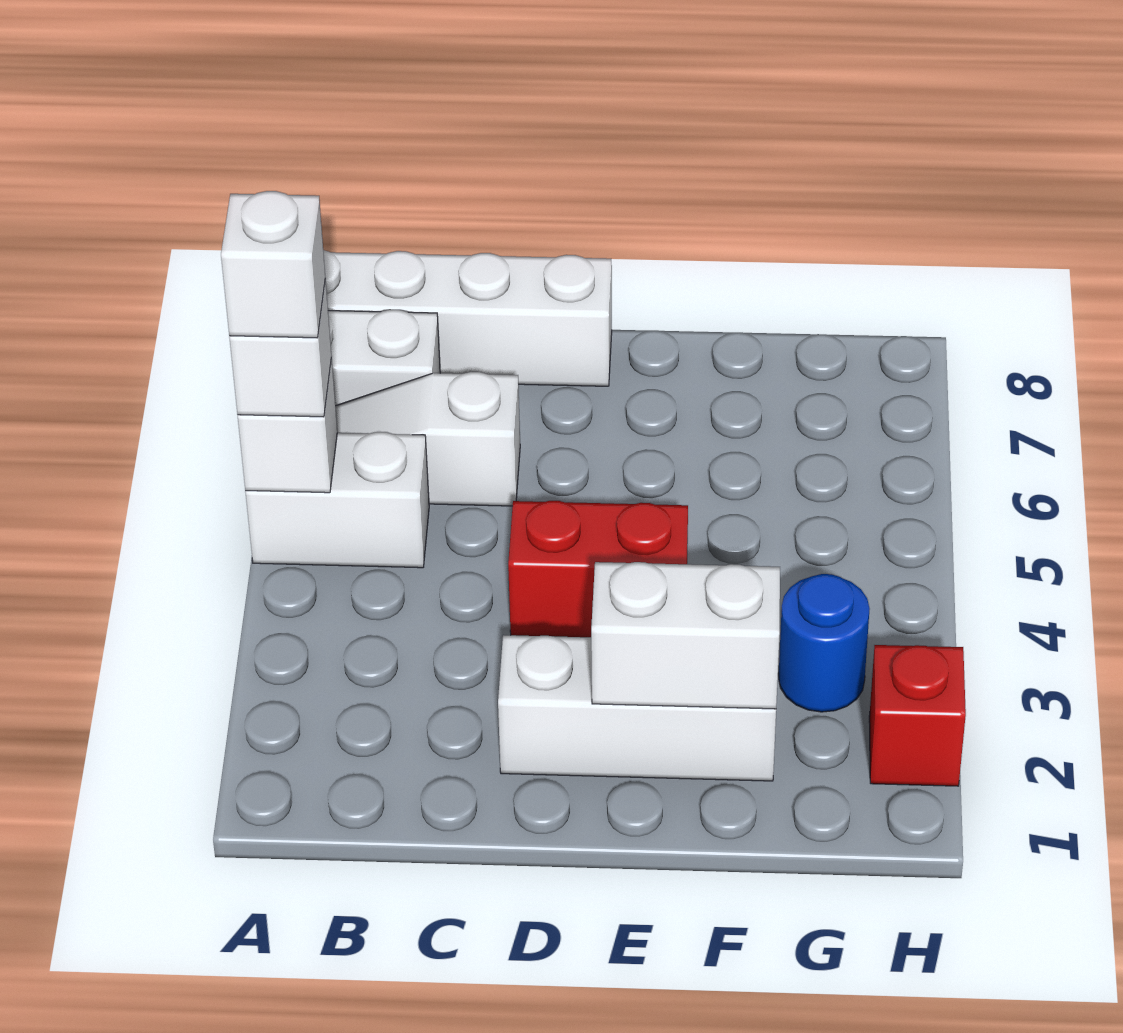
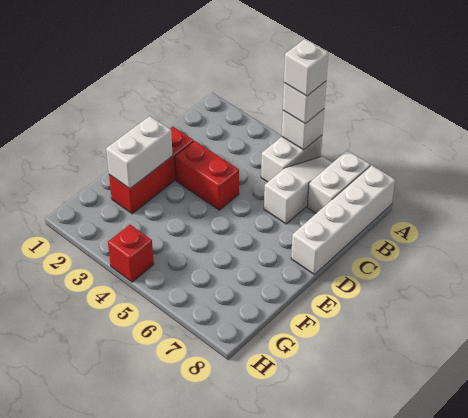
white 1x3 brick [498,635,776,781] -> red 1x3 brick [109,127,194,214]
red 1x2 brick [508,501,688,637] -> red 1x2 brick turned to [175,141,239,210]
blue 1x1 round brick [779,574,870,712] -> none
red 1x1 brick [869,645,966,786] -> red 1x1 brick moved to [108,225,154,282]

